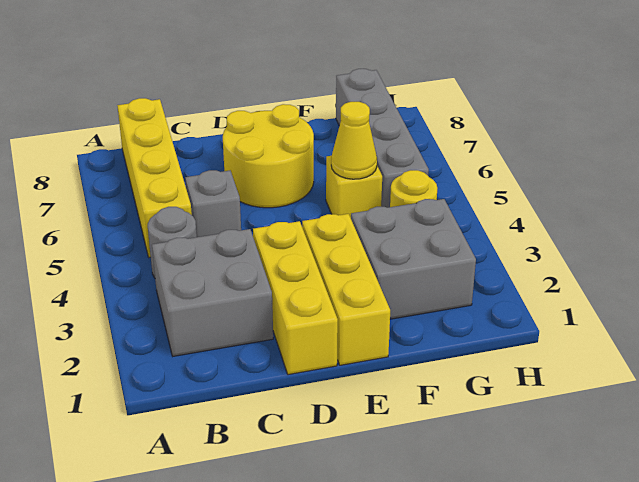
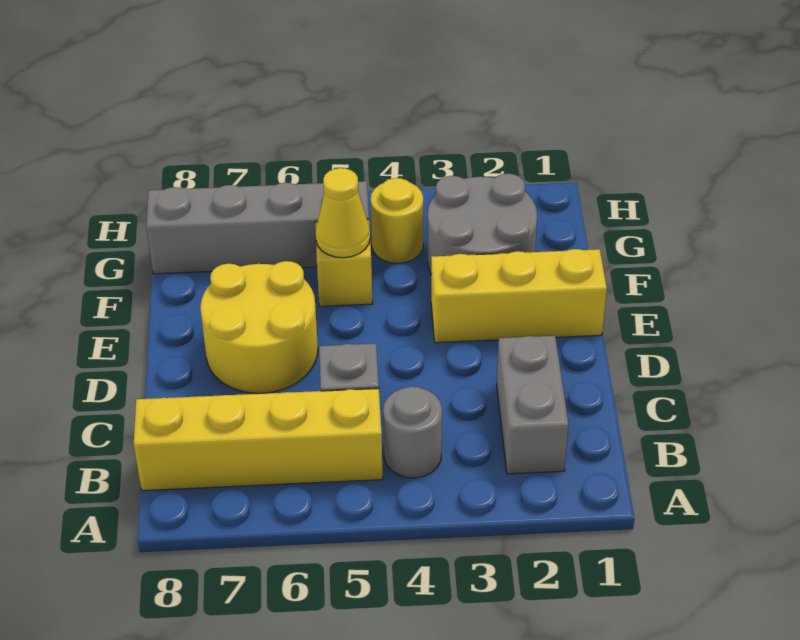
grey 2x2 brick [152,229,273,356] -> grey 1x2 brick [497,336,569,474]
yellow 1x3 brick [253,221,338,375] -> none
grey 2x2 brick [351,199,476,319] -> grey 2x2 round brick [428,174,537,273]

